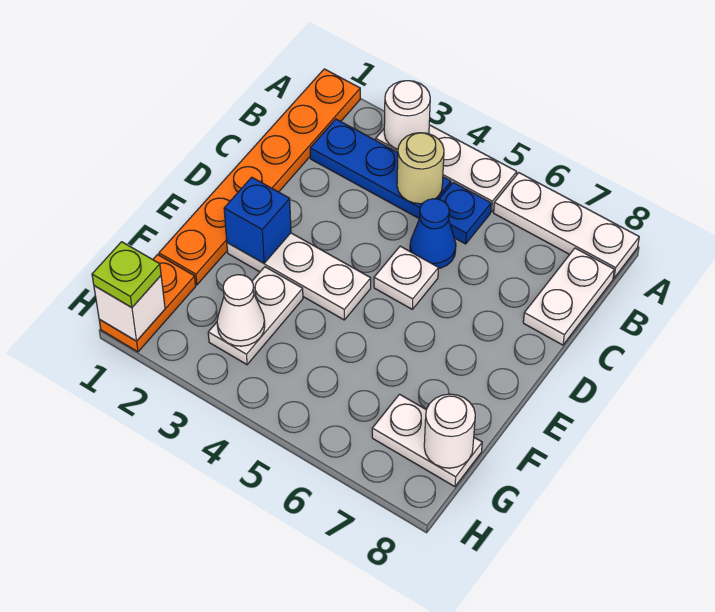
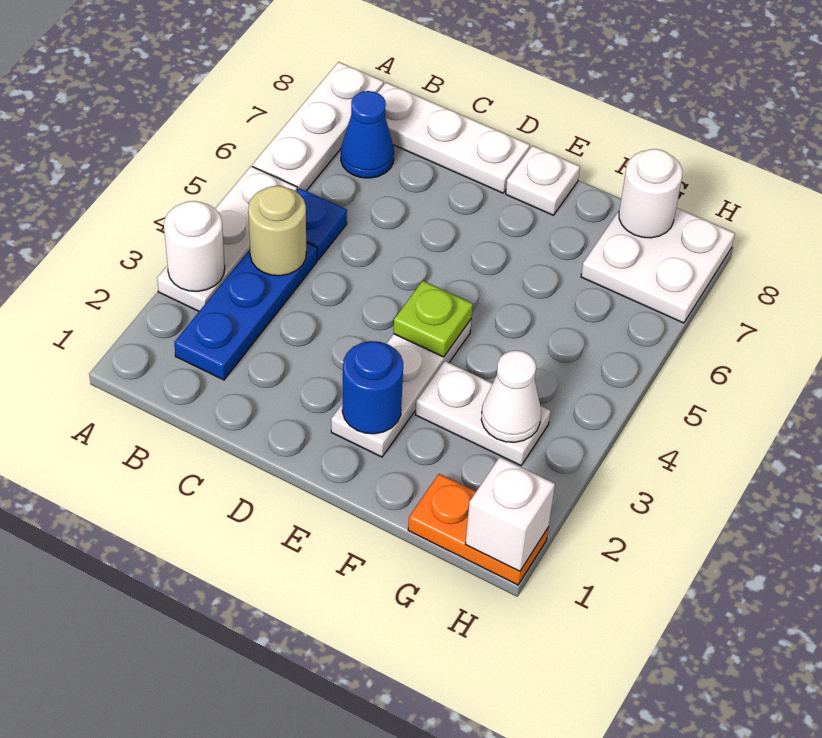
orange 1x6 plate [159,69,360,285] -> none
white 1x2 plate [523,248,614,345] -> white 1x3 plate [378,82,530,193]
blue 1x1 cone [410,199,456,268] -> blue 1x1 cone moved to [341,91,394,178]
white 1x1 plate [374,246,439,309] -> white 1x1 plate moved to [506,146,580,215]
blue 1x1 brick [224,177,291,263] -> blue 1x1 round brick [342,341,403,434]
white 1x2 plate [372,394,482,487] -> white 2x2 plate [581,208,735,323]
lime 1x1 plate [92,242,161,308] -> lime 1x1 plate moved to [393,281,473,357]

